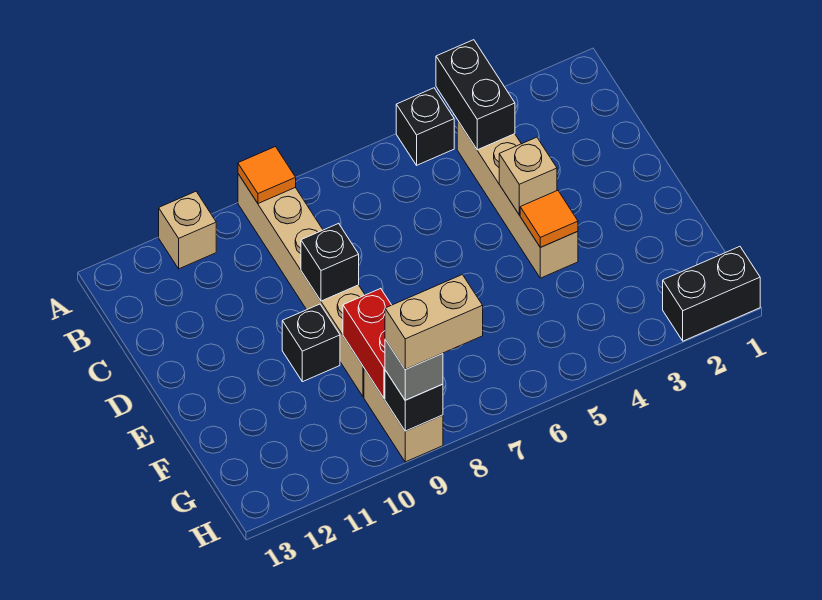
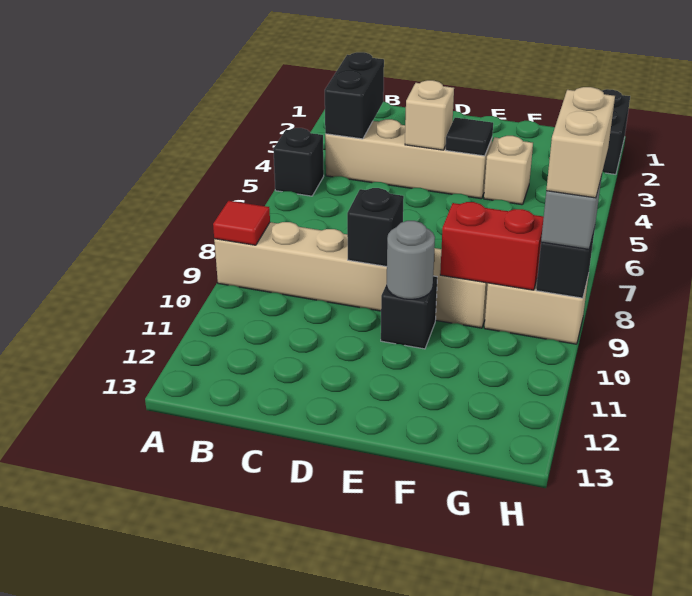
black 1x2 brick [436,40,515,150] -> black 1x2 brick turned to [325,52,384,139]
orange 1x1 tile [238,147,296,203] -> red 1x1 tile [213,201,270,245]
tan 1x1 brick [159,192,216,269] -> tan 1x1 brick moved to [484,136,533,205]
orange 1x1 tile [520,190,578,247] -> black 1x1 tile [446,118,493,156]
none -> grey 1x1 round brick [387,221,435,299]

